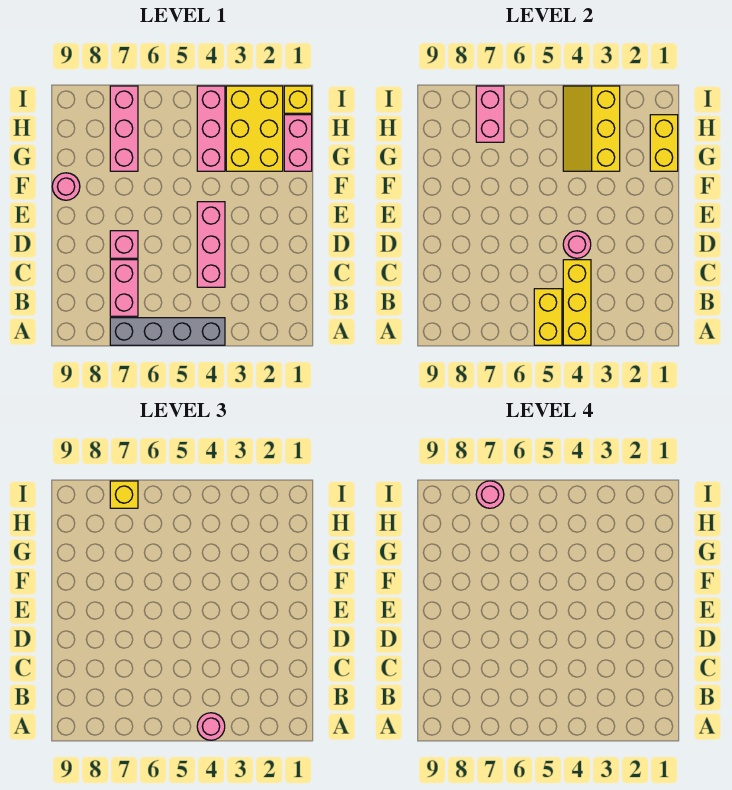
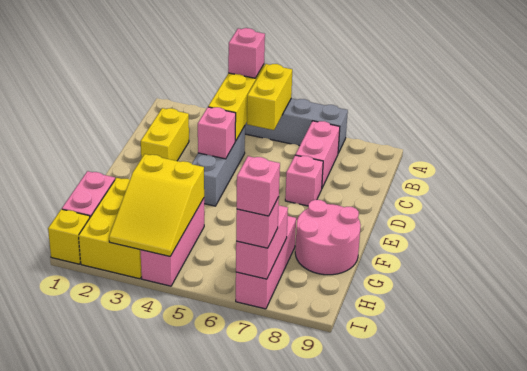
pink 1x1 round brick [197,713,225,740] -> pink 1x1 brick [228,28,265,78]
pink 1x3 brick [197,202,225,287] -> grey 1x3 brick [192,126,245,206]
pink 1x1 round brick [563,231,591,258] -> pink 1x1 brick [198,107,236,159]
pink 1x1 round brick [52,173,80,200] -> pink 2x2 round brick [295,200,361,275]
yellow 1x2 brick [650,115,678,171] -> yellow 1x2 brick moved to [141,108,189,161]
yellow 2x3 slope [563,86,620,171] -> yellow 2x3 slope turned to [109,154,204,256]
yellow 1x1 brick [110,481,138,508] -> pink 1x1 brick [236,197,279,248]
pink 1x1 round brick [476,481,504,508] -> pink 1x1 brick [237,156,280,216]

